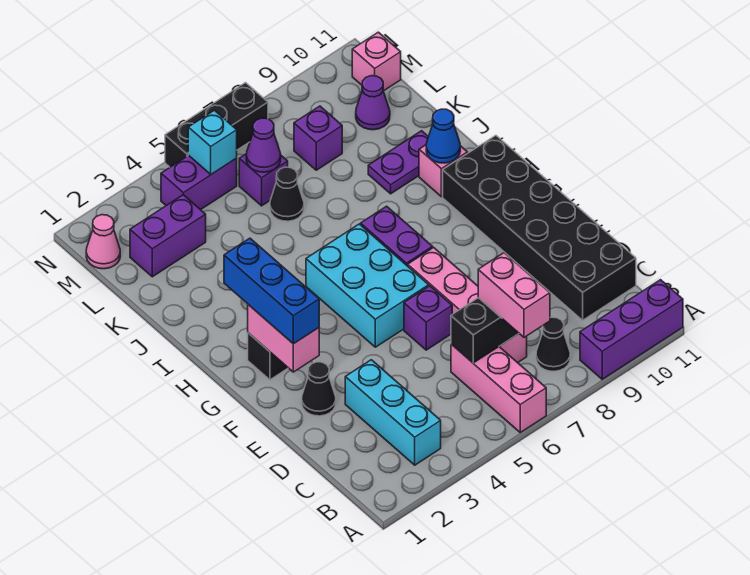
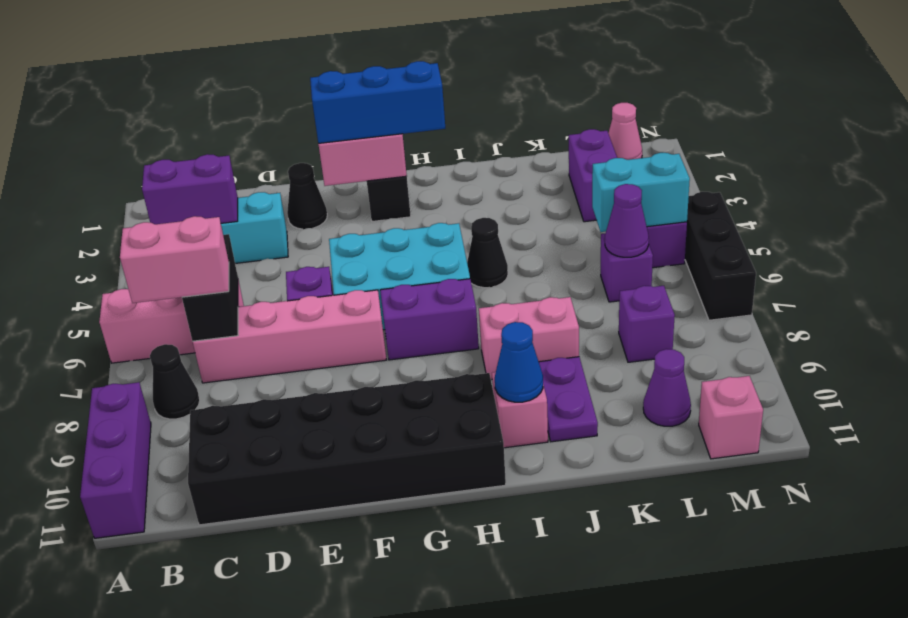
none -> purple 1x2 brick [142,154,238,224]
none -> pink 1x2 brick [479,297,579,380]
black 1x1 cone [270,167,304,221] -> black 1x1 cone moved to [467,218,508,288]
cyan 1x1 brick [188,110,237,174] -> cyan 1x2 brick [592,153,690,232]

